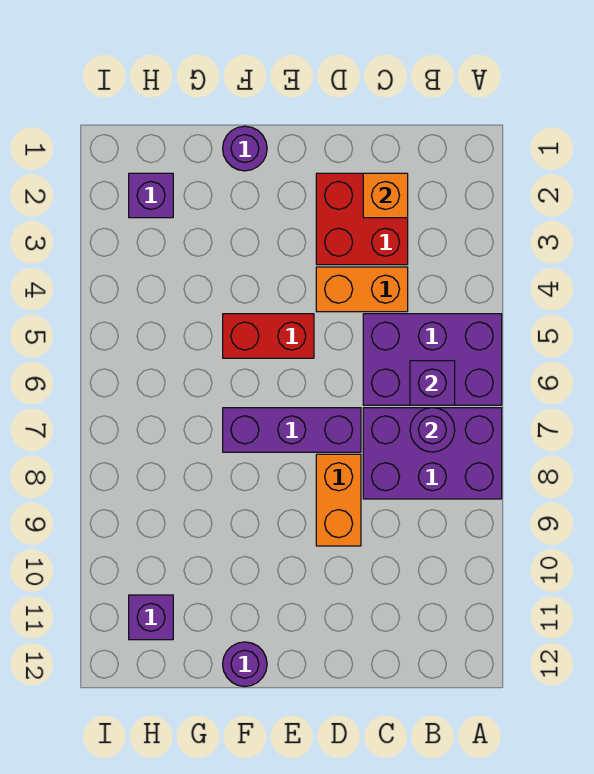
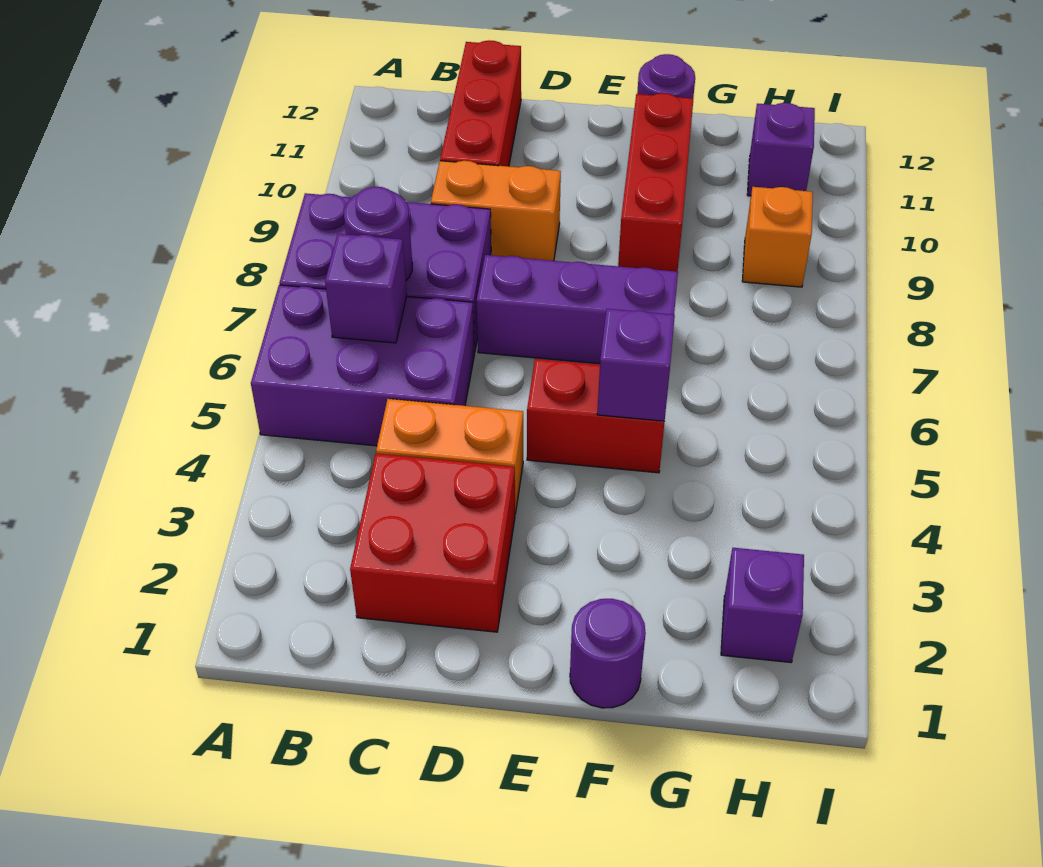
orange 1x1 brick [363,173,408,218] -> orange 1x1 brick moved to [742,187,813,287]
none -> red 1x3 brick [440,40,521,166]
orange 1x2 brick [316,454,361,546] -> orange 1x2 brick turned to [431,161,561,261]
none -> purple 1x1 brick [597,309,675,421]
none -> red 1x3 brick [618,93,693,272]

